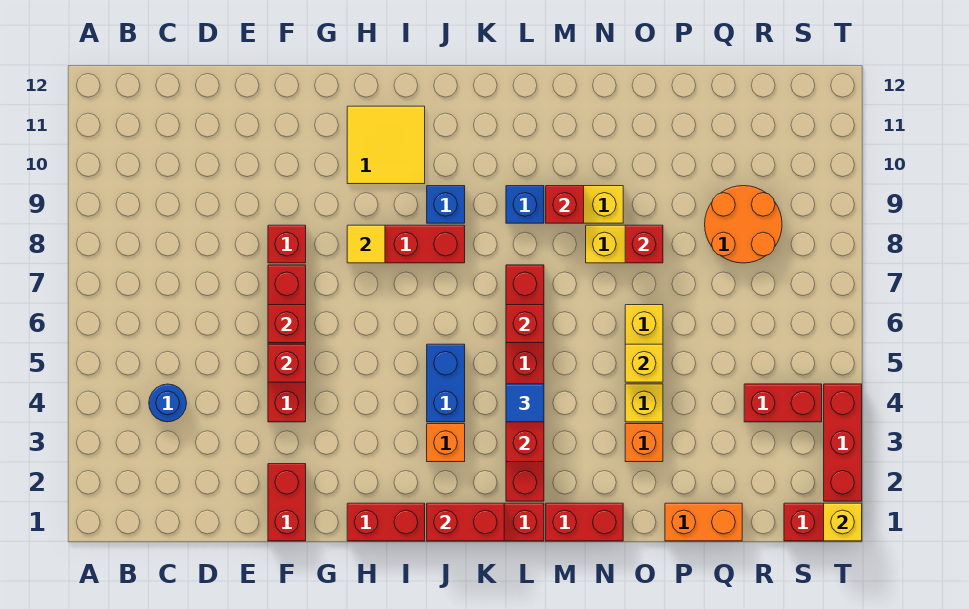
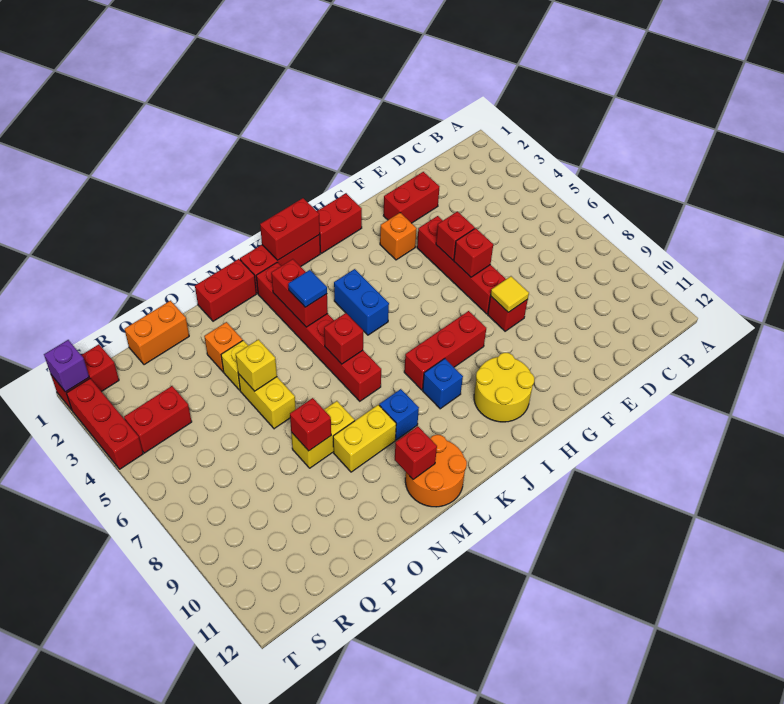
blue 1x1 round brick [149,384,187,422] -> none
red 1x2 brick [268,464,306,541] -> red 1x2 brick turned to [384,172,439,223]
yellow 1x1 tile [347,225,385,263] -> yellow 1x1 tile moved to [491,276,529,312]
yellow 2x2 tile [347,106,425,184] -> yellow 2x2 round brick [474,353,534,422]
orange 1x1 brick [427,424,465,462] -> orange 1x1 brick moved to [380,213,417,260]
red 1x1 brick [546,186,584,223] -> red 1x1 brick moved to [395,426,437,479]
orange 2x2 round brick [705,186,782,263] -> orange 2x2 round brick moved to [405,435,467,507]
yellow 1x1 brick [824,503,862,541] -> purple 1x1 brick [44,340,89,392]

